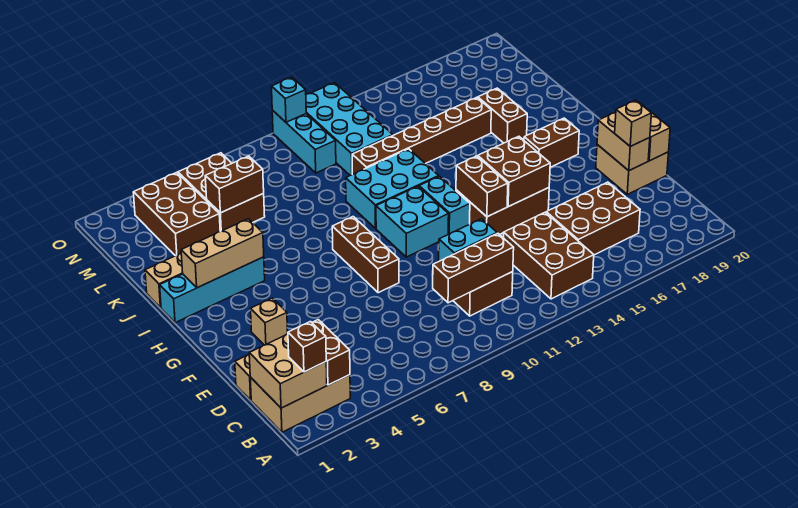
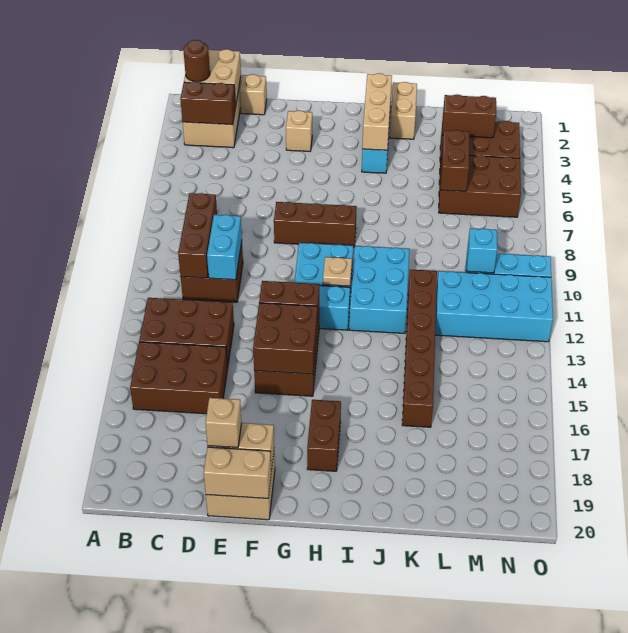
brown 1x1 brick [288,322,326,372] -> brown 1x1 round brick [183,40,210,82]
brown 2x3 brick [546,182,640,255] -> brown 2x3 brick turned to [130,342,228,414]
none -> tan 1x1 plate [323,257,352,286]
brown 1x2 brick [478,88,527,143] -> brown 1x2 brick moved to [442,94,496,138]
cyan 1x1 brick [272,77,306,122] -> cyan 1x1 brick moved to [467,228,497,273]

